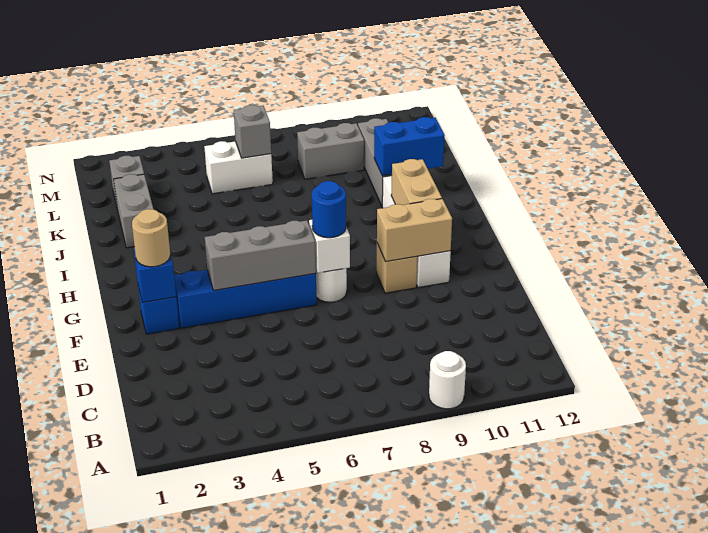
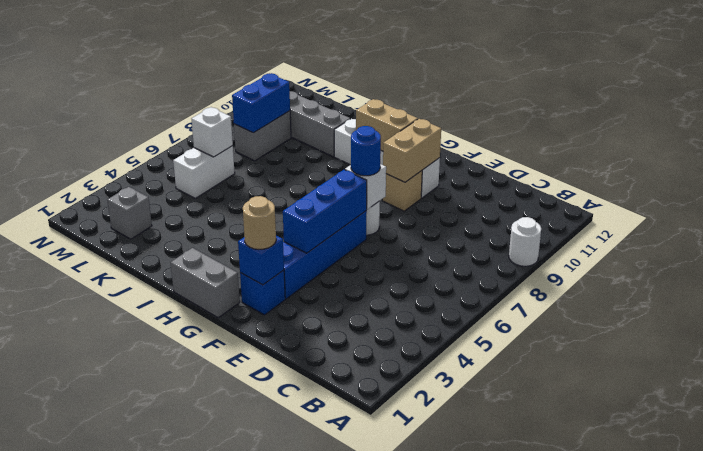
grey 1x3 brick [205,220,316,290] -> blue 1x3 brick [283,170,367,253]
grey 1x2 brick [114,174,153,248] -> grey 1x2 brick moved to [171,248,240,318]
blue 1x2 brick [374,117,445,176] -> blue 1x2 brick moved to [232,73,290,133]
grey 1x1 brick [234,105,271,158] -> white 1x1 brick [192,107,233,157]

